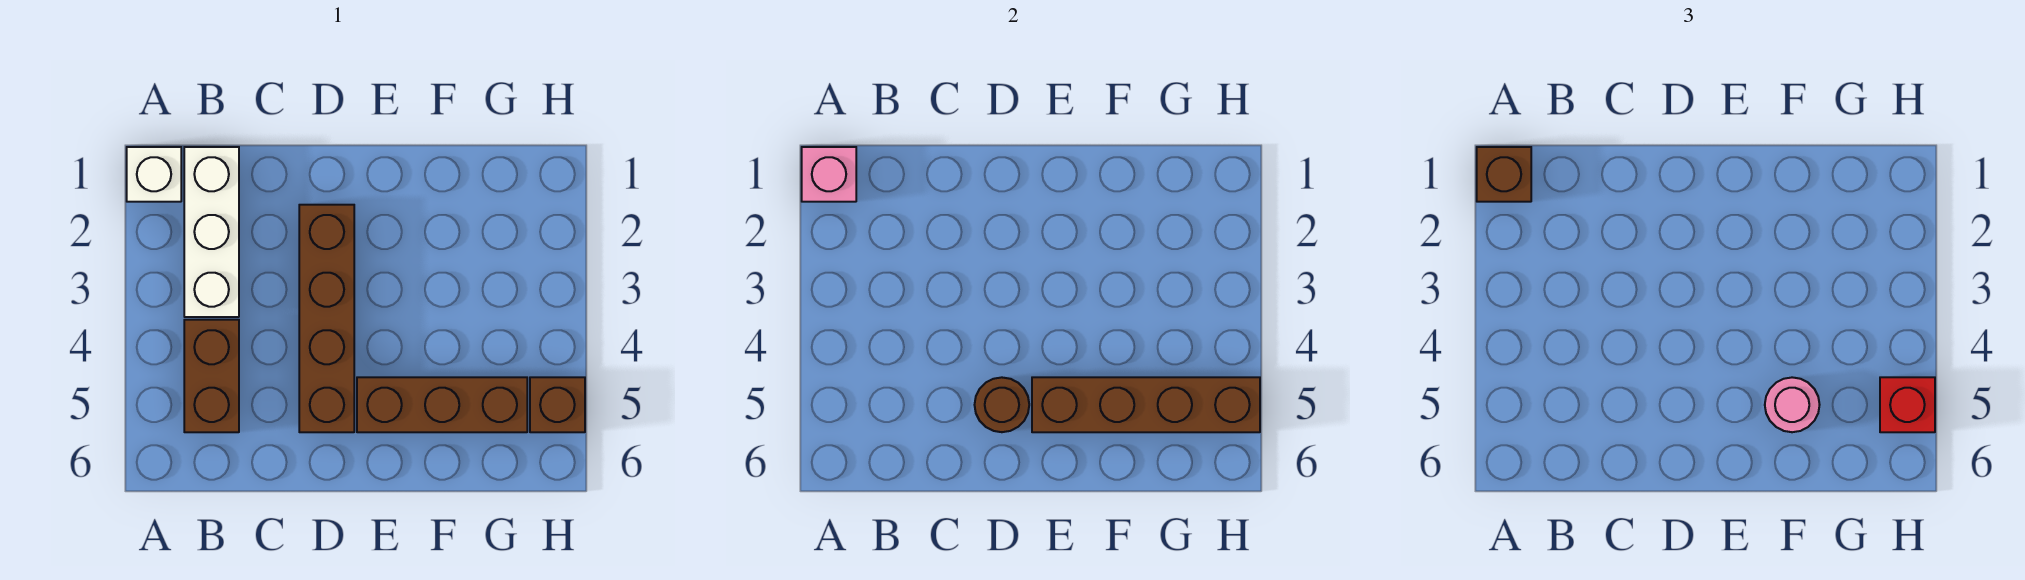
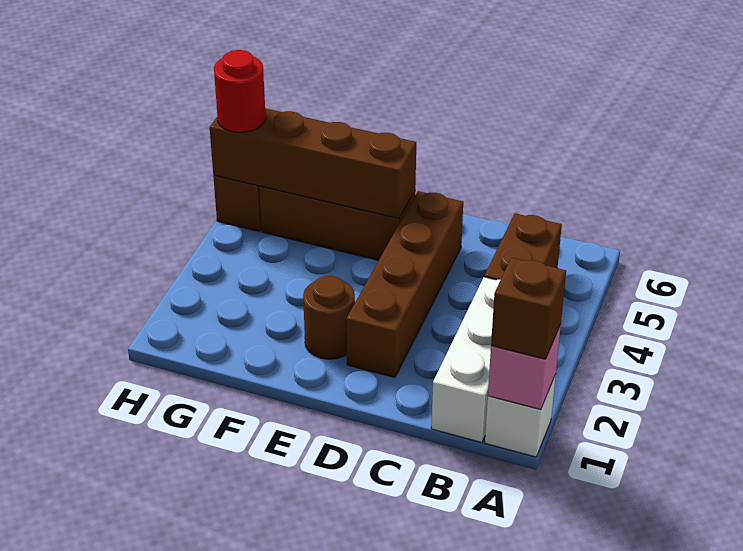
brown 1x1 round brick [975,377,1029,432] -> brown 1x1 round brick moved to [303,276,355,359]
pink 1x1 round brick [1765,377,1820,432] -> none
red 1x1 brick [1880,377,1935,432] -> red 1x1 round brick [214,50,266,133]

